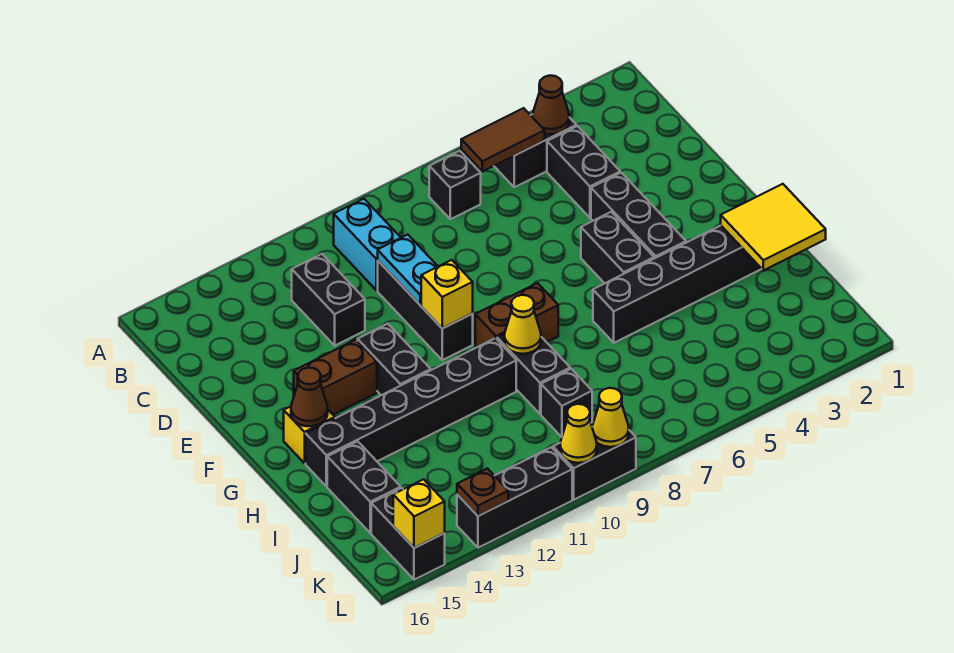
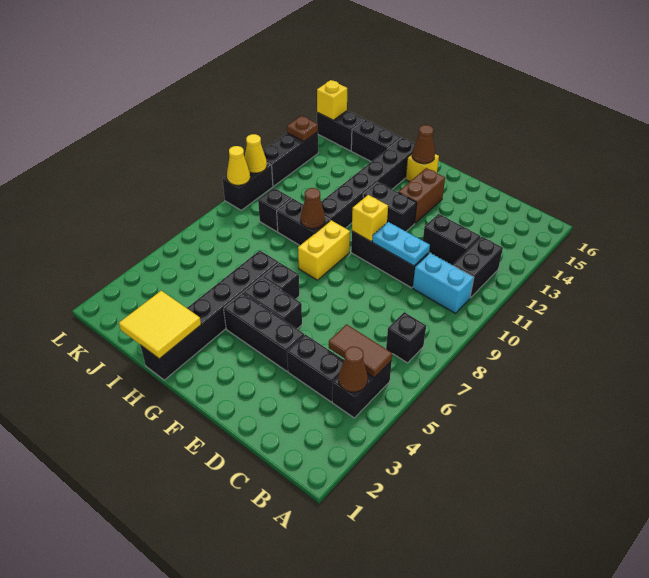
brown 1x2 tile [461,108,545,171] -> brown 1x2 tile turned to [329,324,392,378]
none -> black 1x2 brick [453,237,503,298]
none -> black 1x1 brick [262,263,299,299]
brown 1x2 brick [475,283,558,347] -> yellow 1x2 brick [298,220,350,280]
yellow 1x1 cone [504,295,541,354] -> brown 1x1 cone [301,188,325,229]

